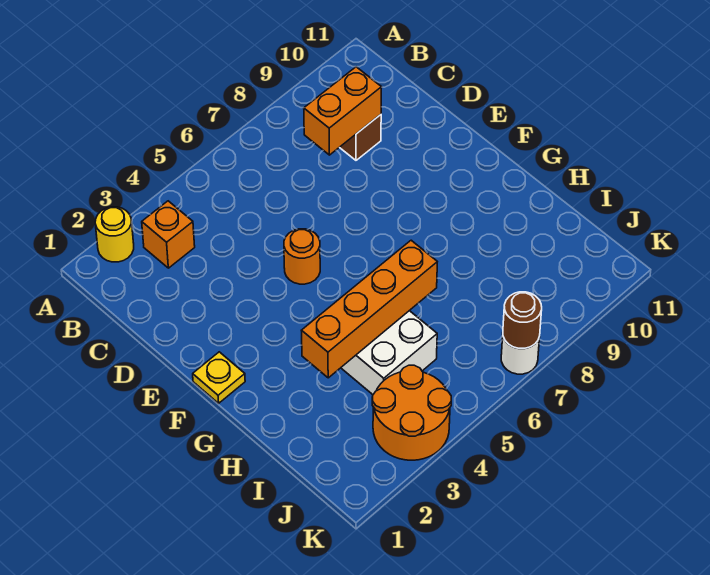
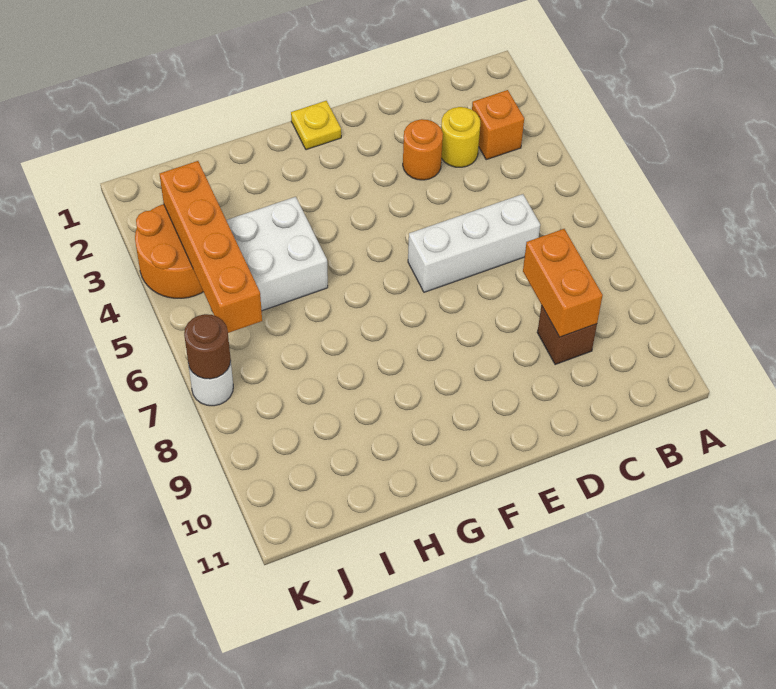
yellow 1x1 round brick [95,207,134,262] -> yellow 1x1 round brick moved to [441,107,480,167]
none -> white 1x3 brick [408,194,540,292]
orange 1x1 round brick [284,229,320,284] -> orange 1x1 round brick moved to [403,119,443,180]
orange 1x4 brick [301,240,437,378] -> orange 1x4 brick moved to [160,161,262,333]

